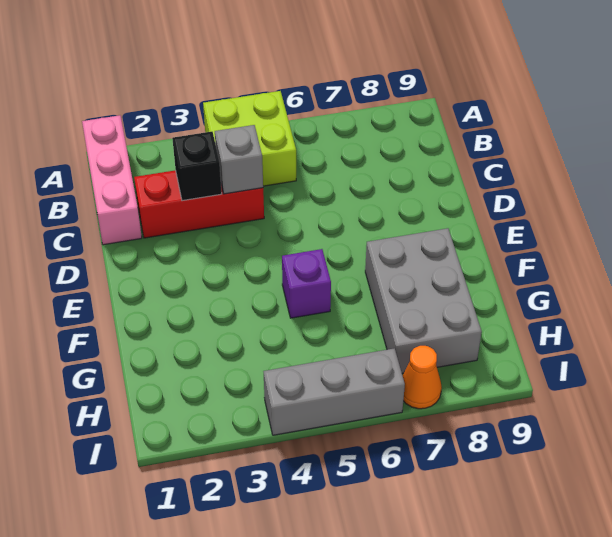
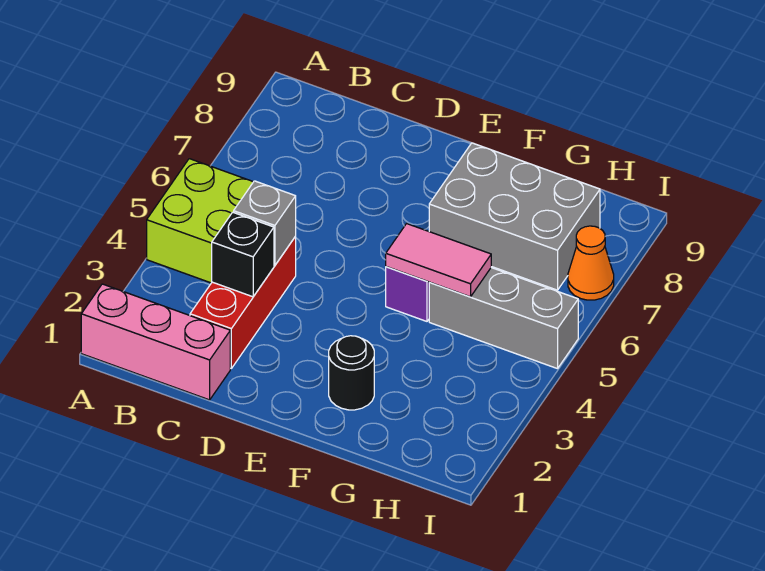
none -> black 1x1 round brick [329,336,374,410]
none -> pink 1x2 tile [386,224,491,297]
grey 1x3 brick [263,348,405,435] -> grey 1x3 brick turned to [429,268,578,369]

